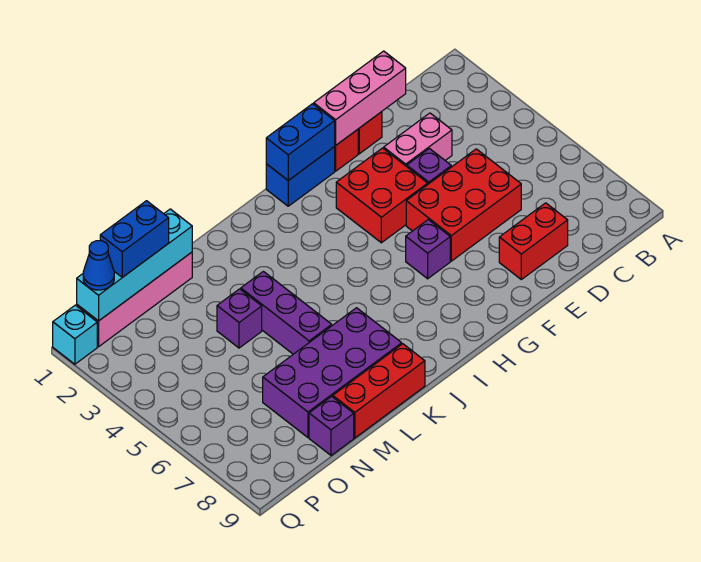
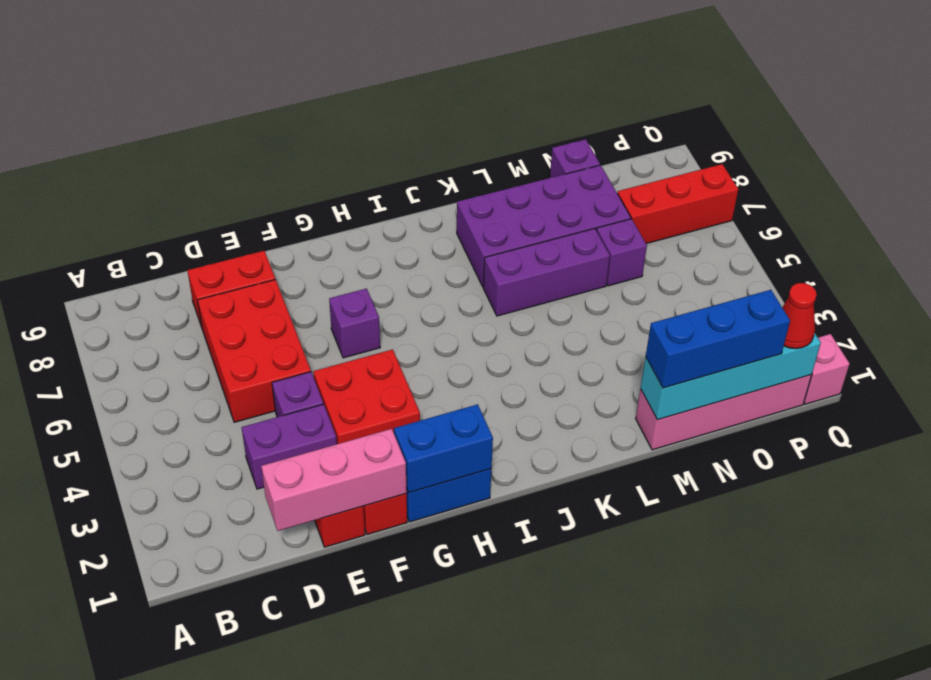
pink 1x2 brick [384,113,452,166] -> purple 1x2 brick [241,404,337,489]
red 2x3 brick [406,149,521,261] -> red 2x3 brick turned to [198,280,311,422]
red 1x3 brick [333,344,425,438] -> red 1x3 brick moved to [617,164,738,244]
purple 1x3 brick [241,271,332,354] -> purple 1x3 brick turned to [483,228,610,316]
purple 1x1 brick [217,289,262,348] -> purple 1x1 brick moved to [596,219,647,286]
blue 1x2 brick [100,201,169,277] -> blue 1x3 brick [646,290,790,388]
blue 1x1 cone [83,241,114,290] -> red 1x1 cone [782,283,817,349]
cyan 1x1 brick [53,305,97,364] -> pink 1x1 brick [804,334,849,404]

